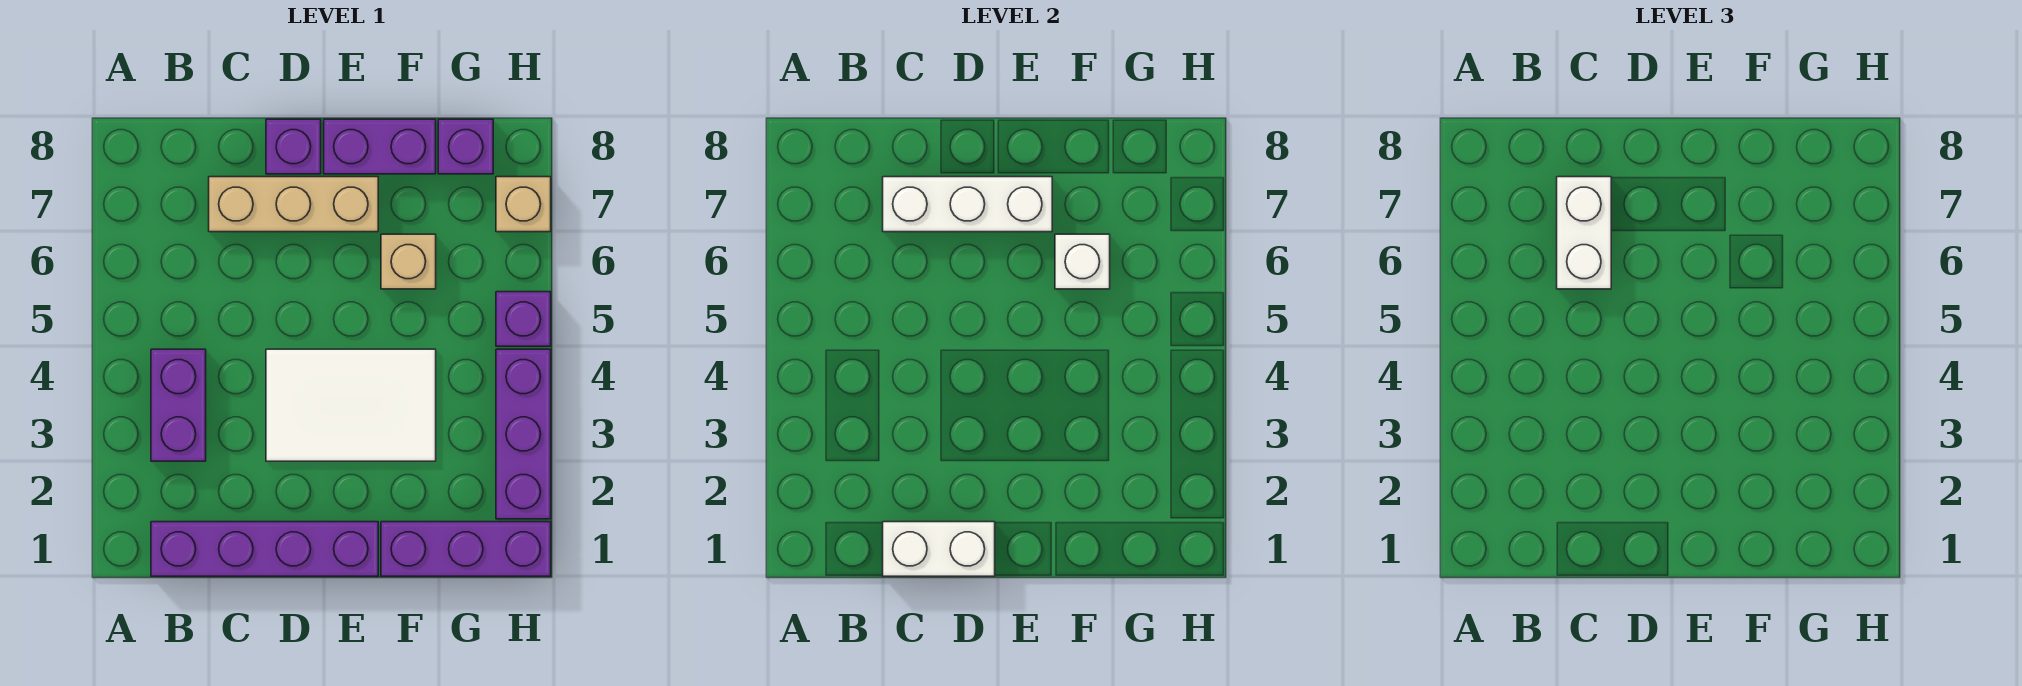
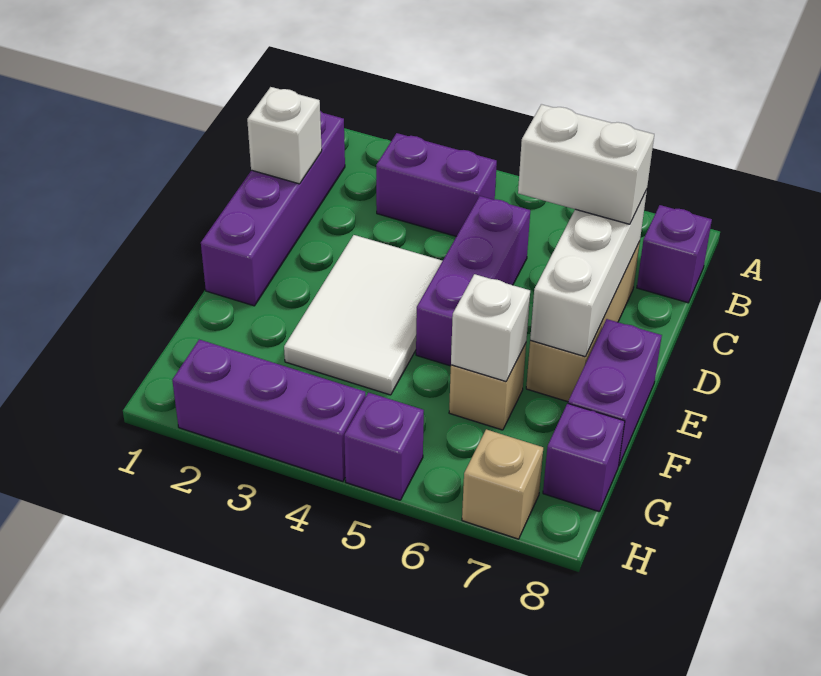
white 1x2 brick [883,522,995,576] -> white 1x1 brick [247,87,322,184]
purple 1x1 brick [266,119,321,174] -> purple 1x1 brick moved to [637,205,712,303]
purple 1x3 brick [381,522,551,576] -> purple 1x3 brick moved to [416,196,530,366]

